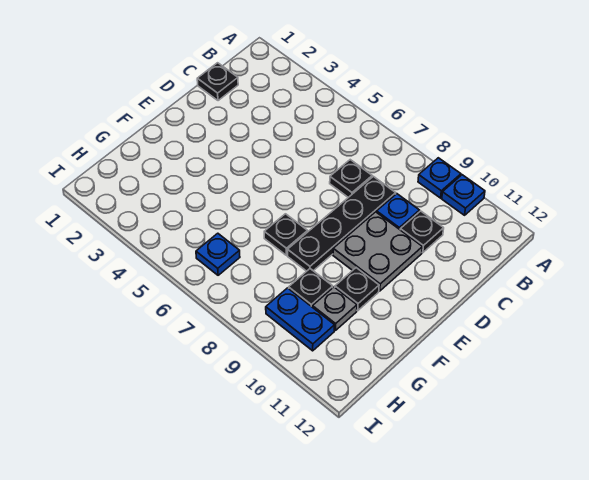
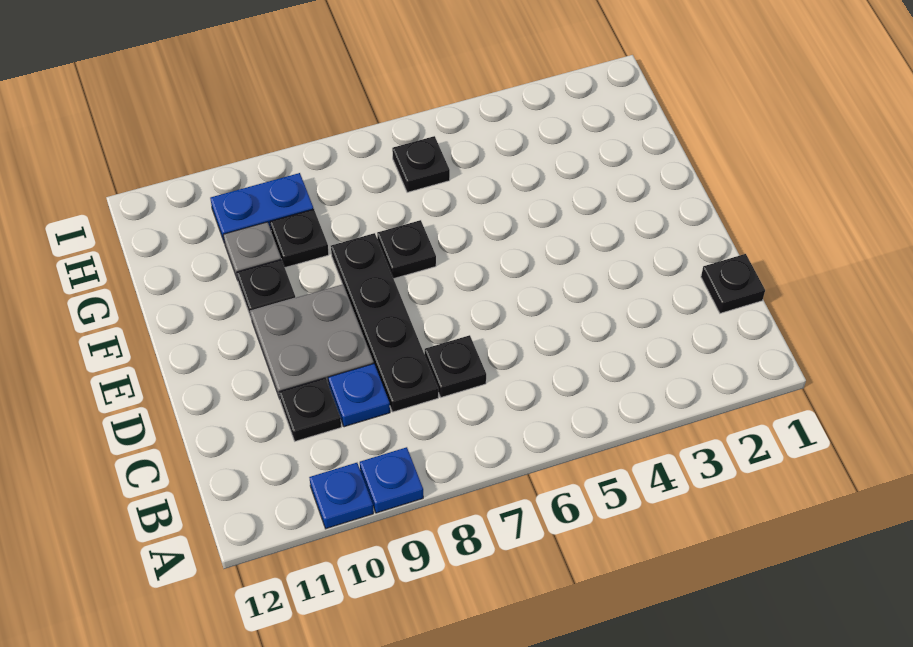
blue 1x1 plate [196,233,240,275] -> black 1x1 plate [392,136,450,192]

